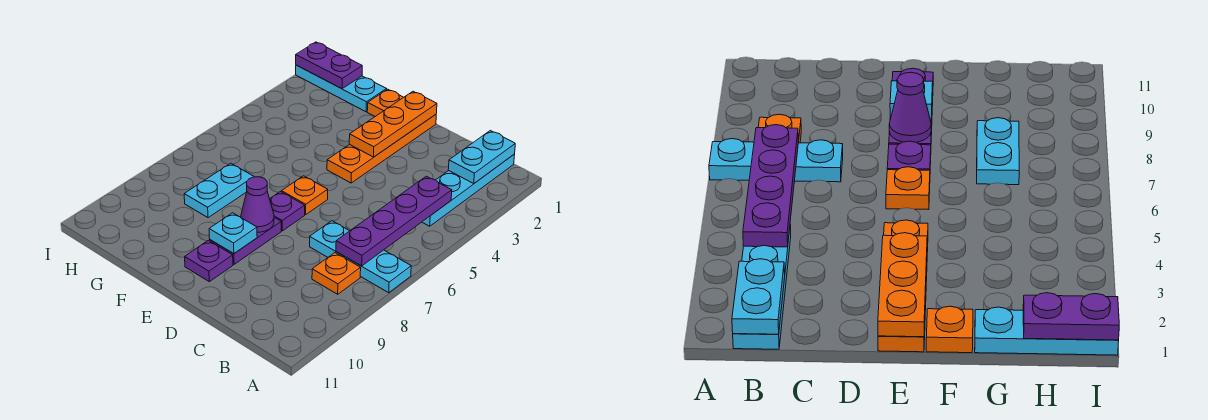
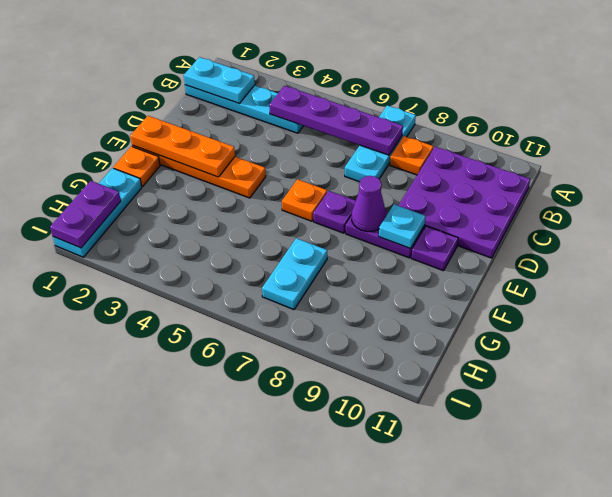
none -> purple 3x3 plate [398,147,530,258]
cyan 1x2 plate [184,163,254,218] -> cyan 1x2 plate turned to [262,238,327,310]

